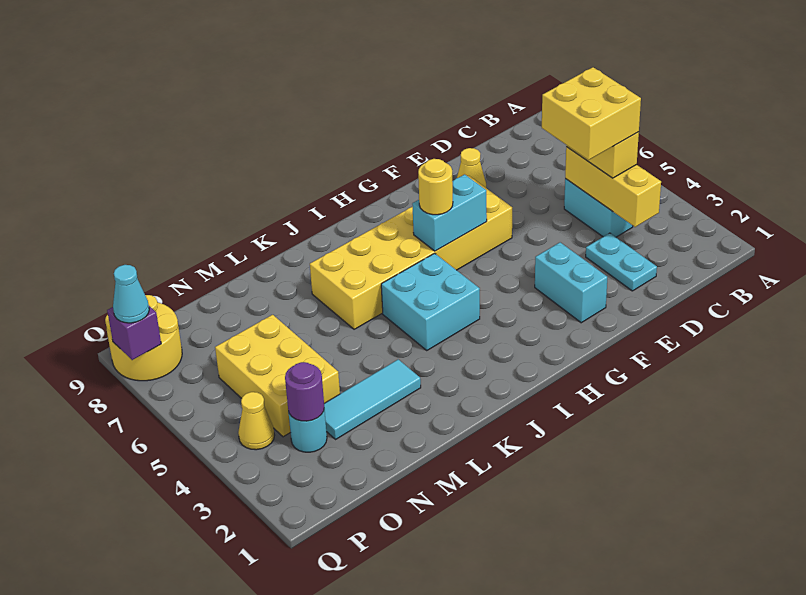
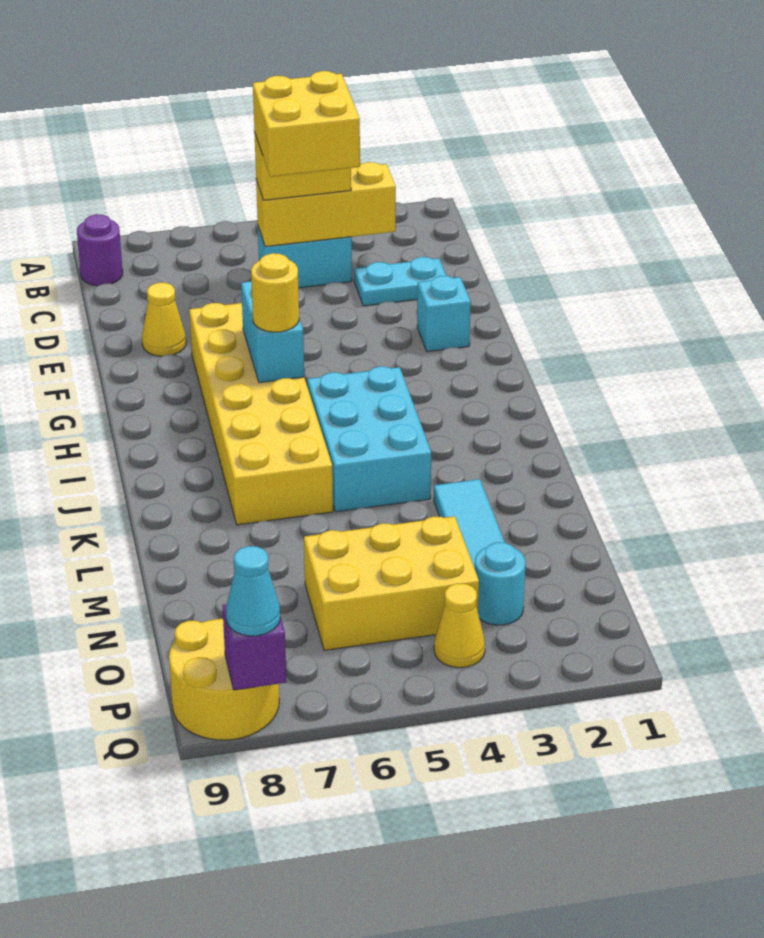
cyan 1x2 brick [535,242,607,323] -> cyan 1x1 brick [417,276,471,352]
cyan 2x2 brick [381,253,480,350] -> cyan 2x3 brick [307,366,431,512]
purple 1x1 round brick [285,362,324,421] -> purple 1x1 round brick moved to [77,214,123,286]

